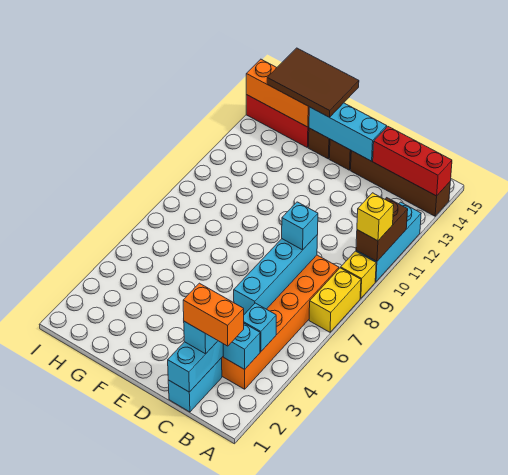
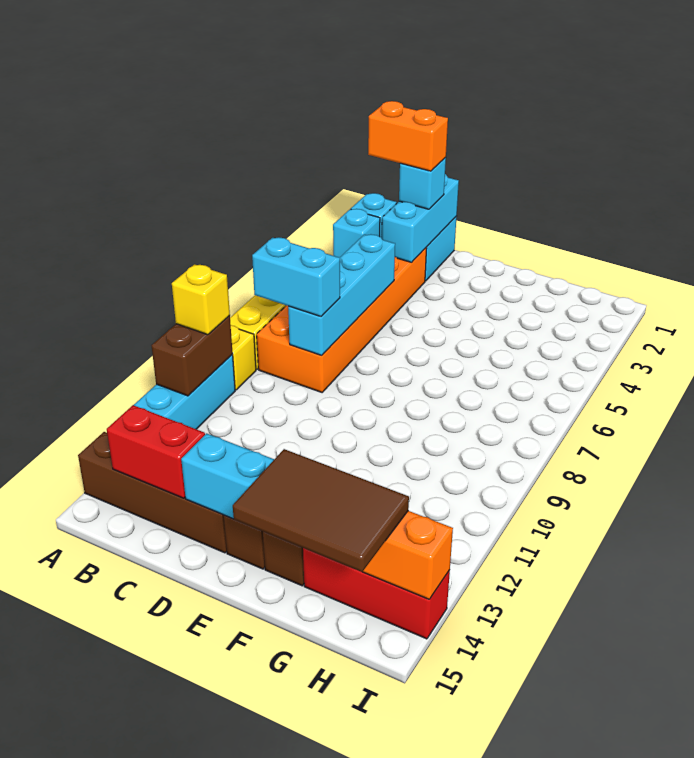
red 1x3 brick [373,126,452,196] -> red 1x2 brick [107,405,205,498]
cyan 1x1 brick [282,202,318,250] -> cyan 1x2 brick [252,237,340,316]

